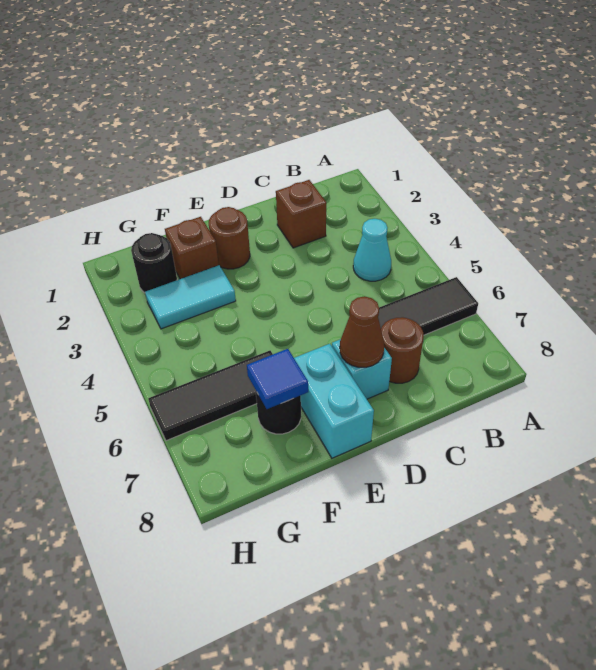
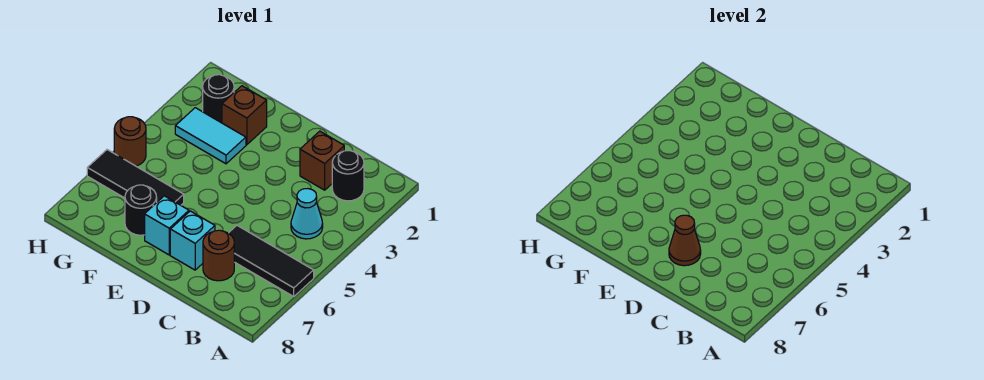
none -> black 1x1 round brick [332,151,364,201]
brown 1x1 round brick [209,207,250,269] -> brown 1x1 round brick moved to [114,117,146,166]
cyan 1x2 brick [294,344,374,458] -> cyan 1x1 brick [145,196,189,255]
blue 1x1 tile [247,349,308,409] -> none

